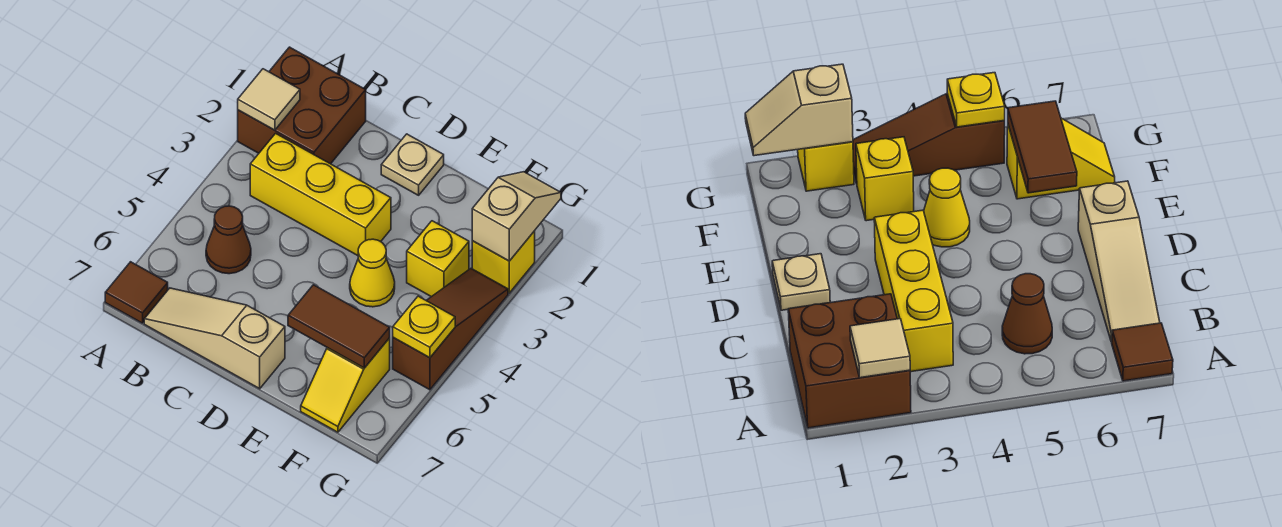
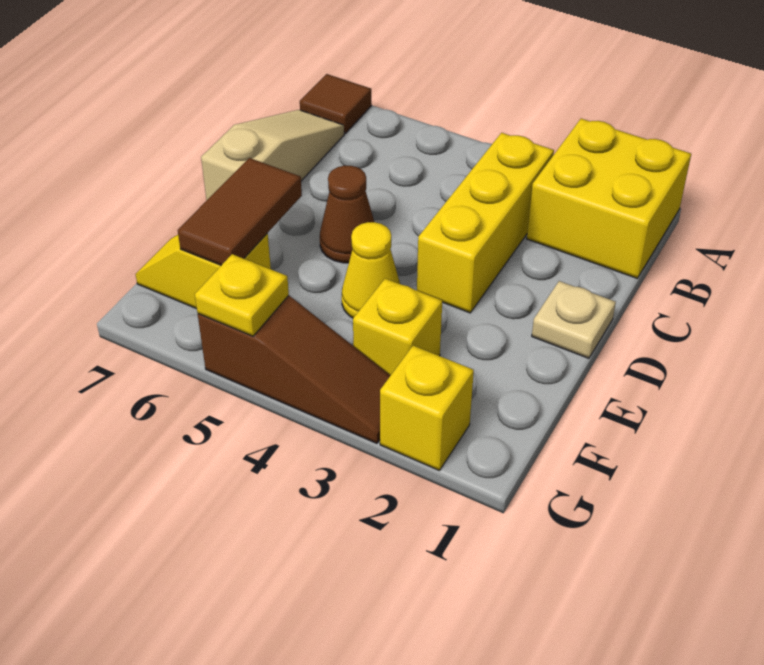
brown 2x2 brick [238,47,366,164] -> yellow 2x2 brick [527,119,691,278]
tan 1x1 tile [238,69,300,130] -> none
brown 1x1 cone [206,206,251,274] -> brown 1x1 cone moved to [320,166,374,263]
tan 1x2 slope [472,172,561,261] -> none

